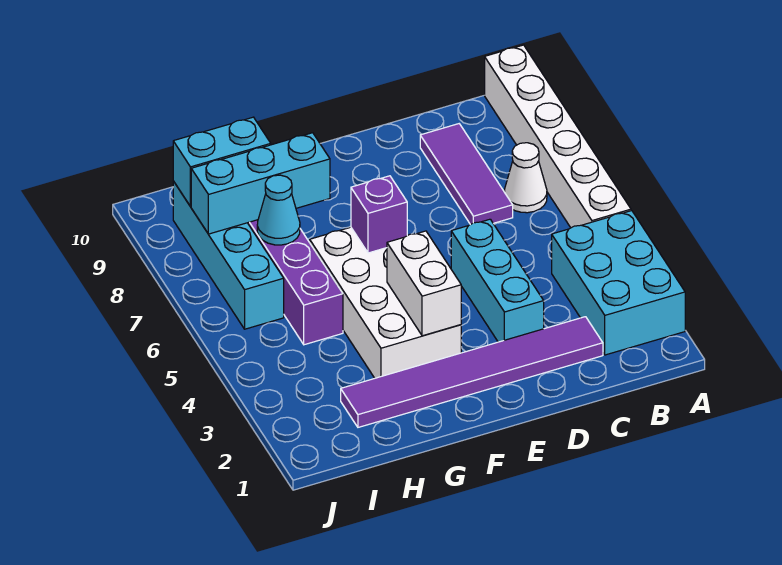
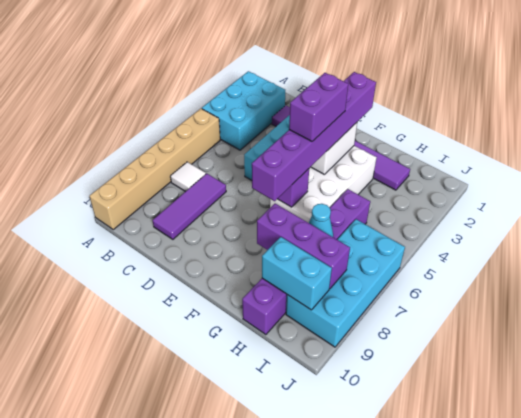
white 1x6 brick [485,45,631,228] -> tan 1x6 brick [89,109,220,229]
white 1x1 cone [505,143,547,213] -> white 1x1 tile [170,162,206,192]
none -> purple 1x6 brick [252,72,376,201]
none -> purple 1x2 brick [289,73,348,141]
cyan 1x3 brick [191,133,330,234] -> purple 1x3 brick [257,204,350,289]
cyan 1x4 brick [173,181,284,329] -> cyan 2x4 brick [286,219,405,347]

